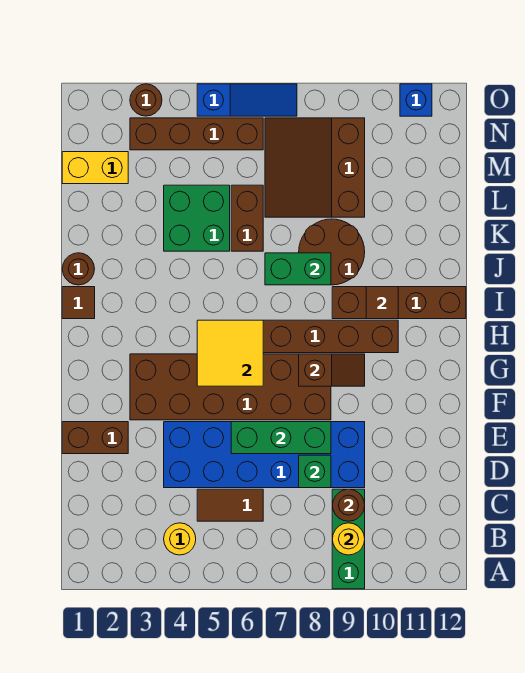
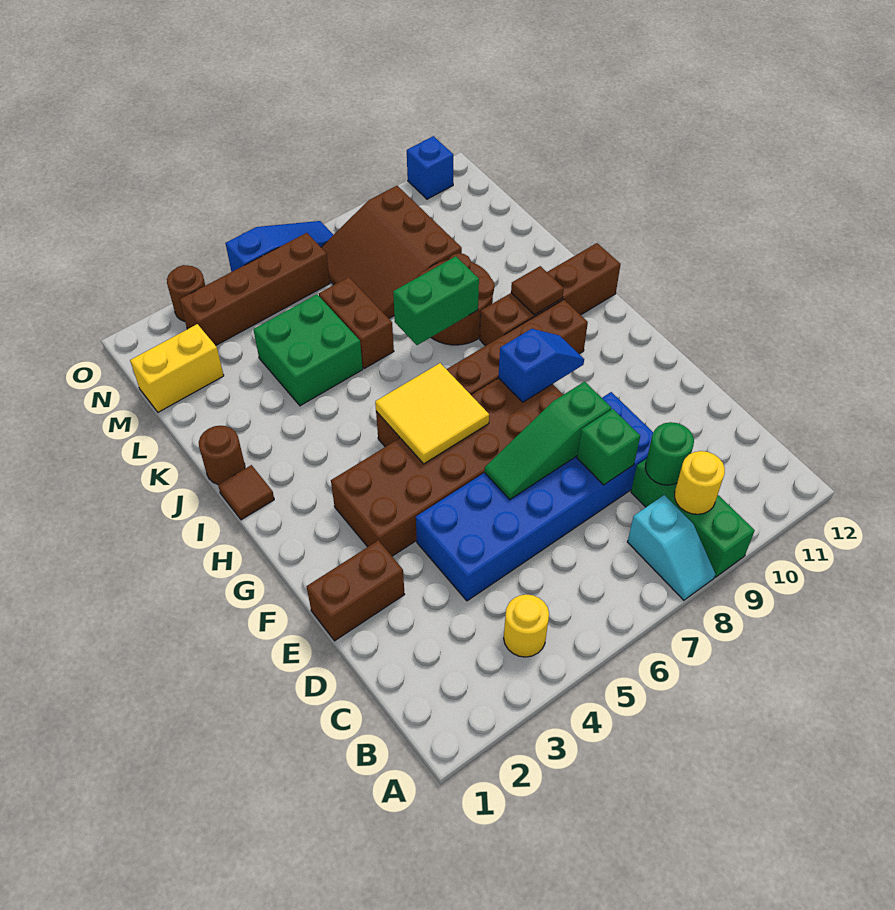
none -> cyan 1x2 slope [628,495,715,600]
brown 1x2 tile [197,489,263,521] -> none
brown 1x1 round brick [333,489,365,521] -> green 1x1 round brick [645,422,694,485]
green 1x3 brick [231,422,331,454] -> green 1x3 slope [484,382,611,499]
brown 1x2 slope [299,354,365,386] -> blue 1x2 slope [498,329,584,402]

